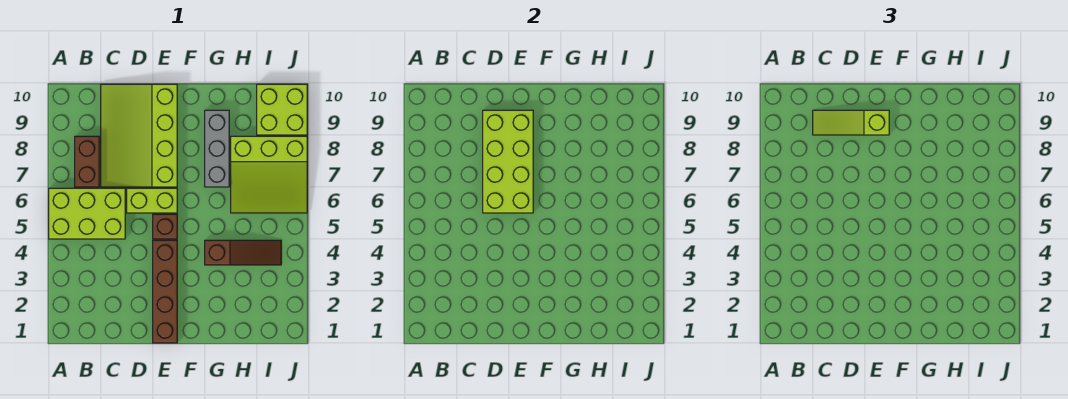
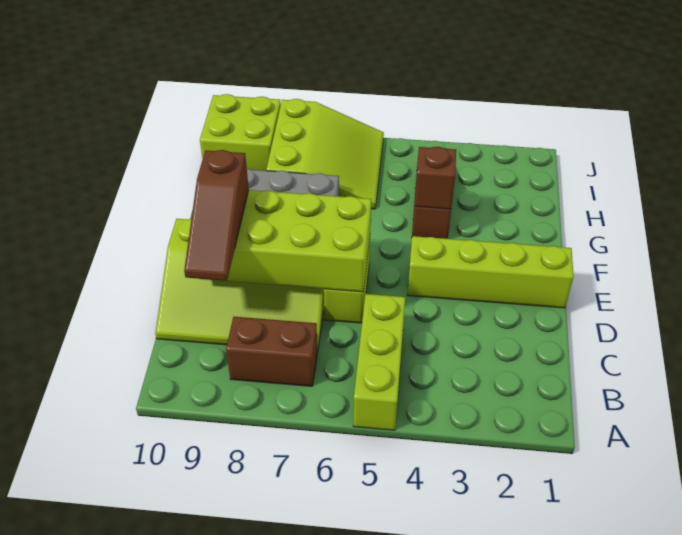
lime 2x3 brick [49,188,125,239] -> lime 1x3 brick [353,294,405,430]
lime 1x3 slope [813,110,889,135] -> brown 1x3 slope [184,150,249,281]
brown 1x4 brick [153,240,177,343] -> lime 1x4 brick [407,236,574,308]
brown 1x1 brick [153,214,177,239] -> brown 1x1 brick moved to [414,147,456,209]

